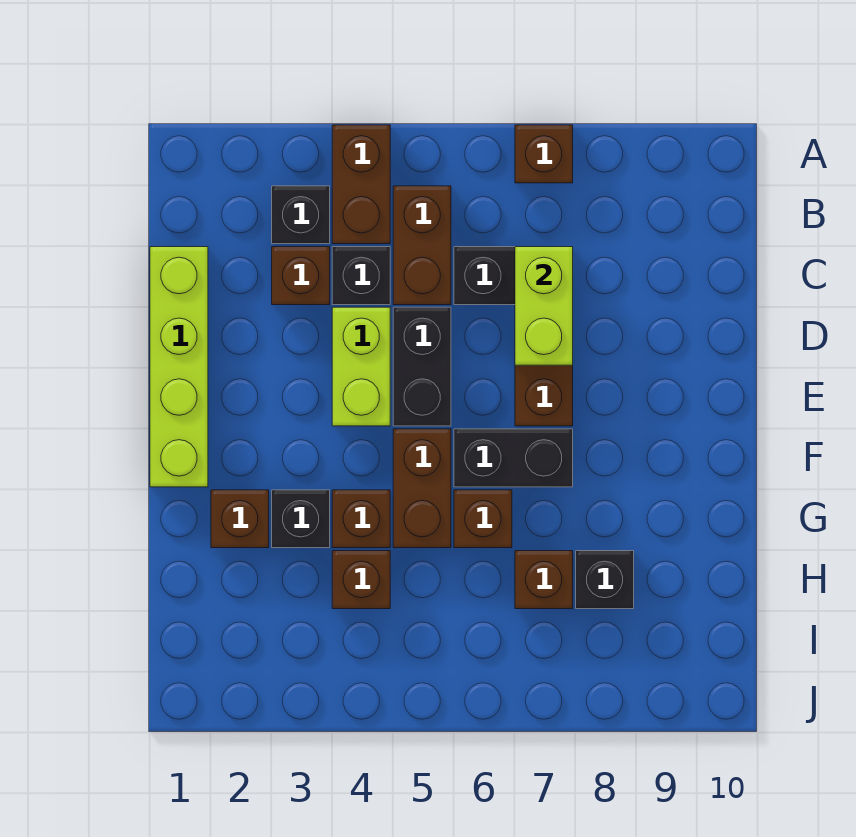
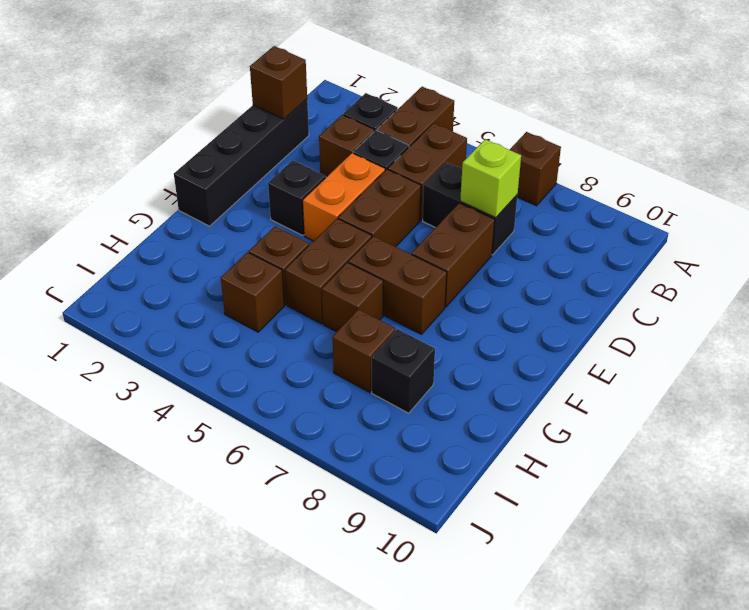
lime 1x4 brick [150,247,208,487] -> black 1x4 brick [174,99,309,226]
lime 1x2 brick [515,247,573,365] -> lime 1x1 brick [460,139,521,218]
lime 1x2 brick [332,307,390,426] -> orange 1x2 brick [303,153,385,241]
black 1x2 brick [393,307,451,426] -> brown 1x2 brick [338,169,421,247]
black 1x2 brick [454,429,573,487] -> brown 1x2 brick [349,236,447,334]
brown 1x1 brick [211,490,269,548] -> brown 1x1 brick moved to [250,46,307,119]
black 1x1 brick [272,490,330,548] -> black 1x1 brick moved to [268,160,326,236]

